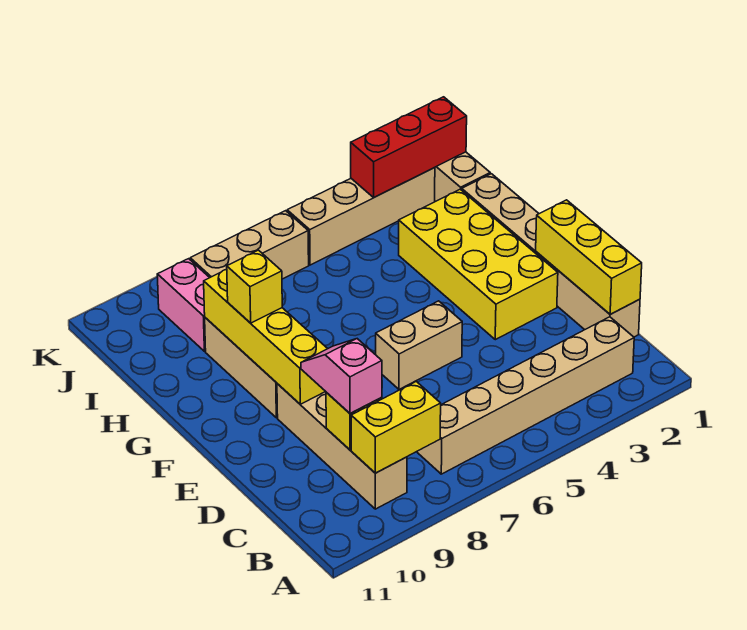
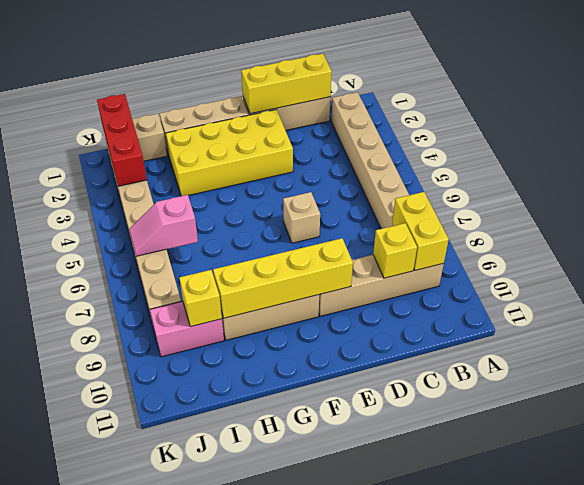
pink 1x2 slope [301,339,382,414] -> pink 1x2 slope moved to [129,195,198,256]
tan 1x2 brick [376,301,462,389] -> tan 1x1 brick [283,192,320,243]
yellow 1x1 brick [227,250,282,323] -> yellow 1x1 brick moved to [179,270,222,327]

